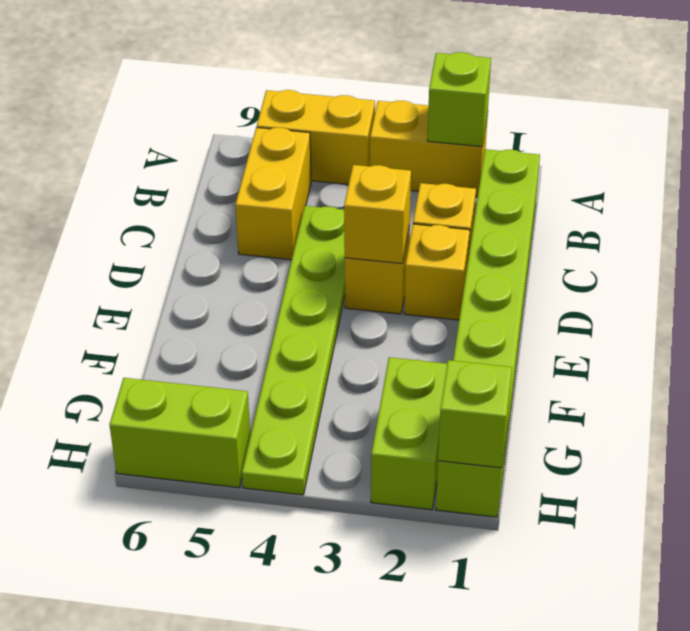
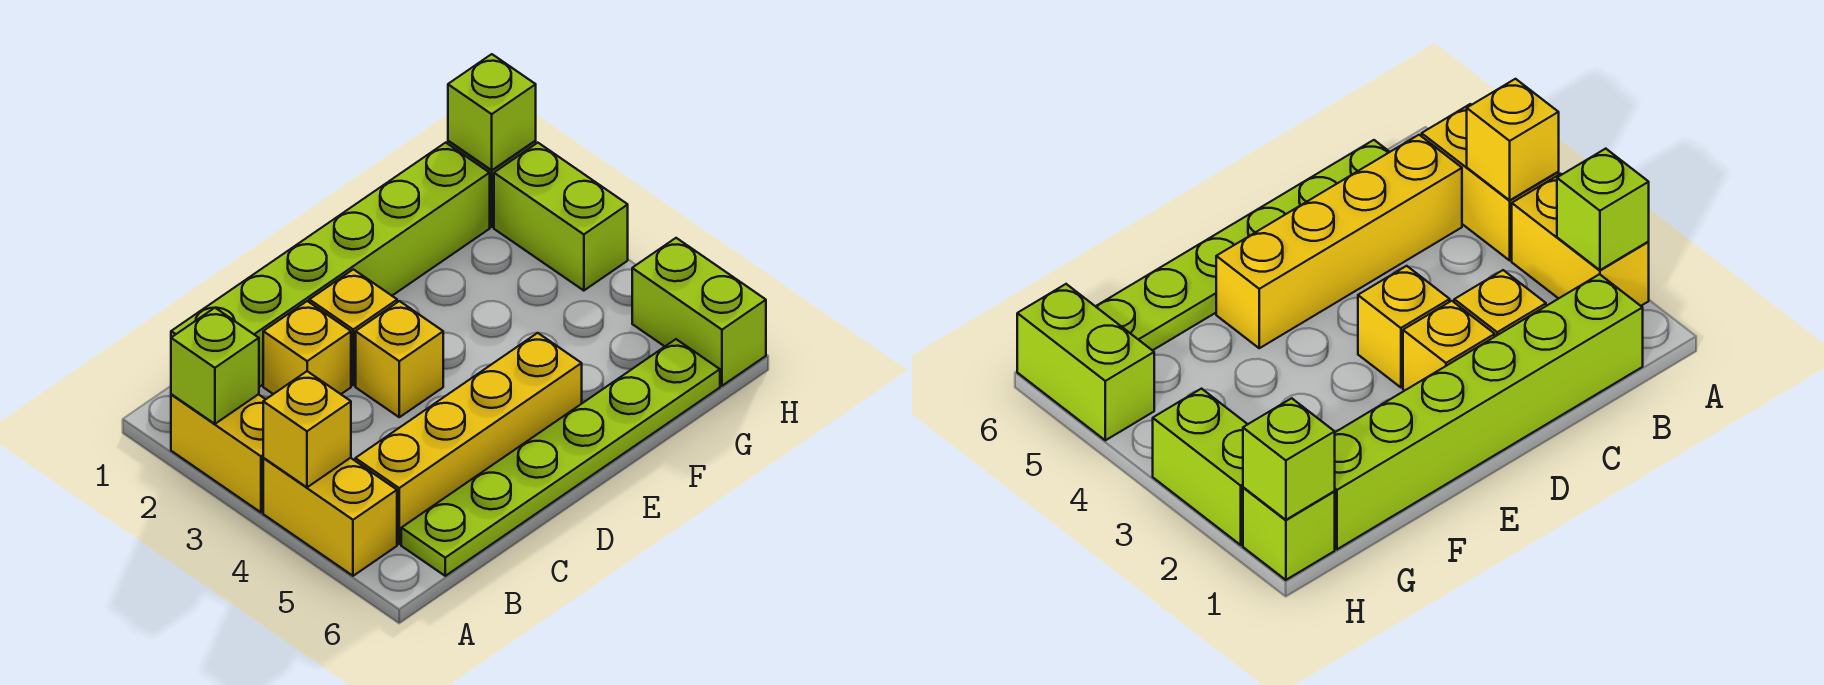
yellow 1x2 brick [235,127,311,260] -> yellow 1x4 brick [355,333,582,544]
lime 1x6 plate [242,206,345,495] -> lime 1x6 plate moved to [401,339,720,576]
yellow 1x1 brick [344,165,411,264] -> yellow 1x1 brick moved to [263,371,351,487]
lime 1x2 brick [371,357,447,510] -> lime 1x2 brick turned to [494,143,628,291]

